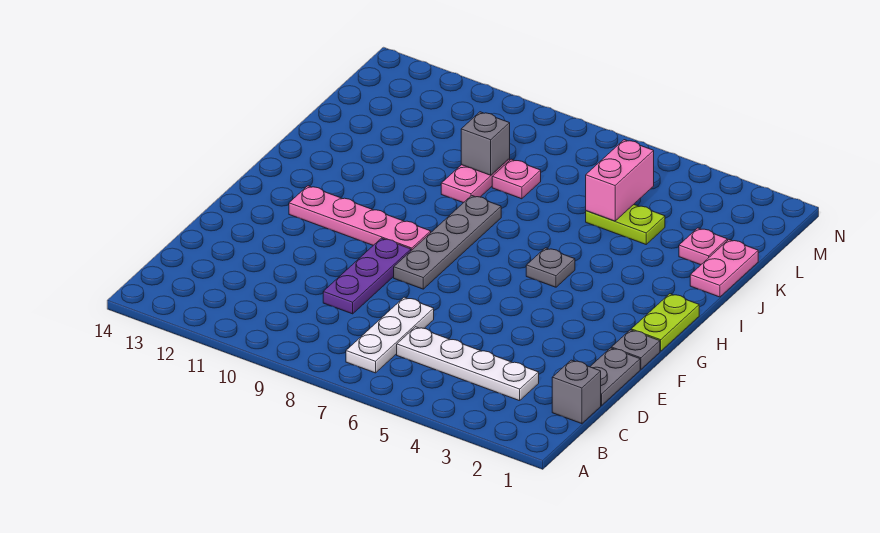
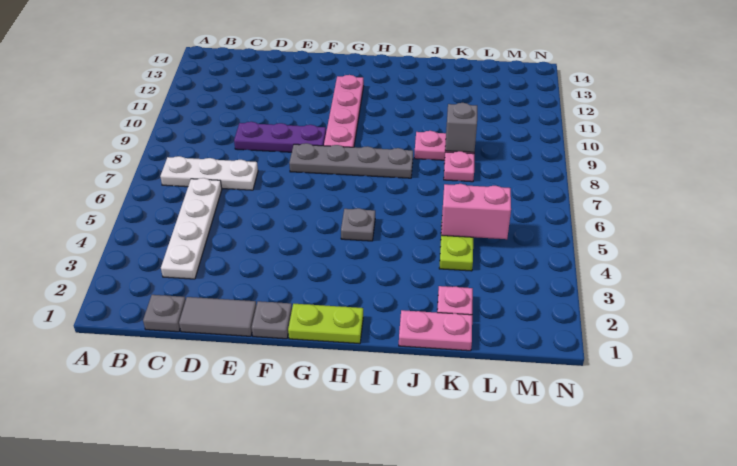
grey 1x1 brick [552,360,601,424] -> grey 1x1 plate [143,295,186,332]
grey 1x2 plate [590,348,640,405] -> grey 1x2 tile [179,297,256,336]

